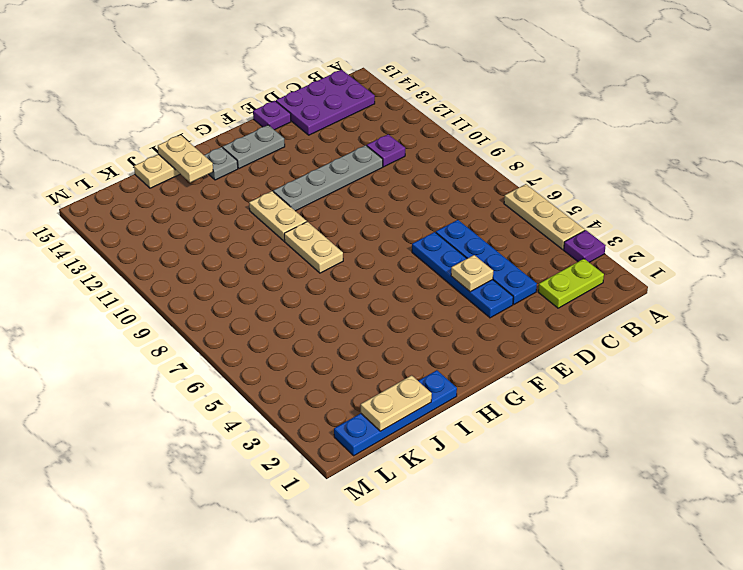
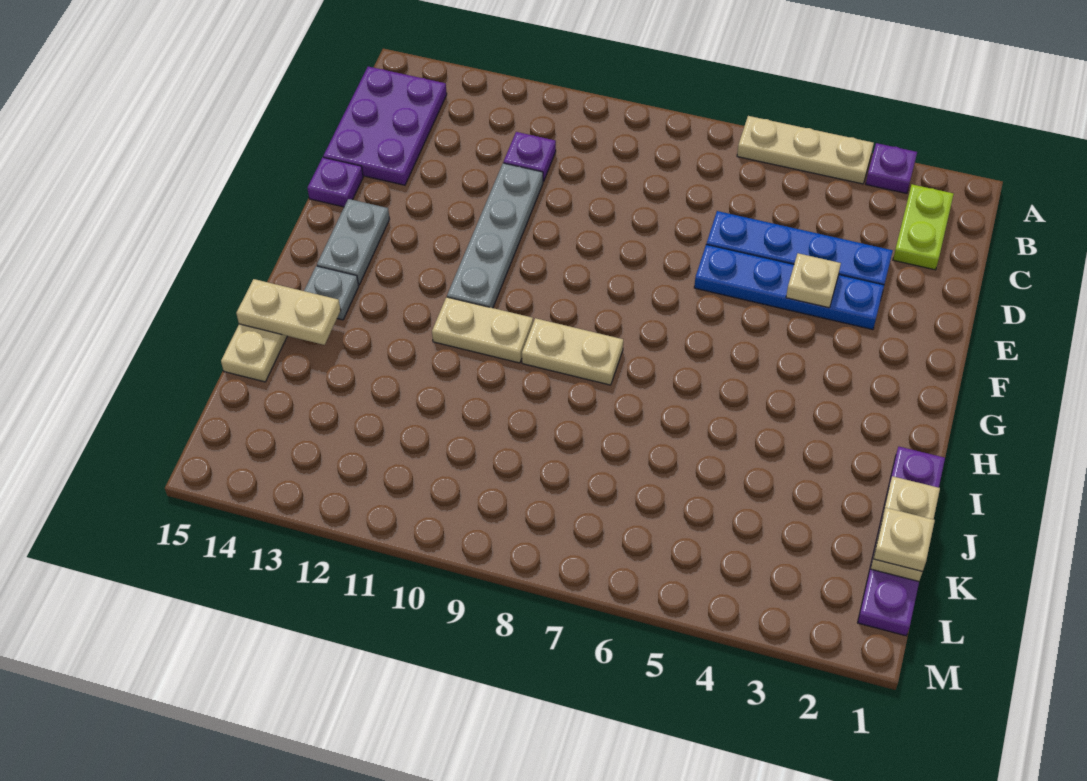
blue 1x4 plate [334,370,457,456] -> purple 1x4 plate [858,447,945,636]
none -> tan 1x1 plate [873,508,935,572]

